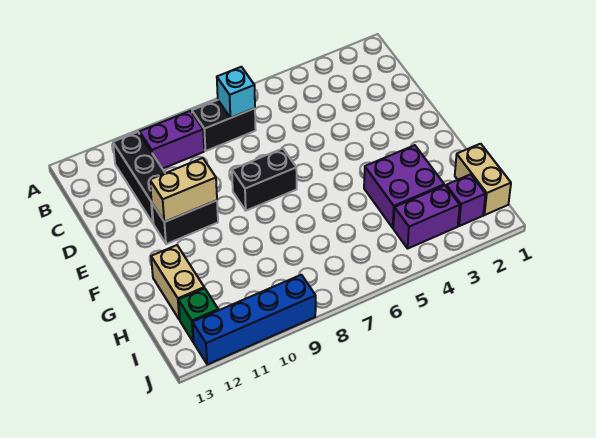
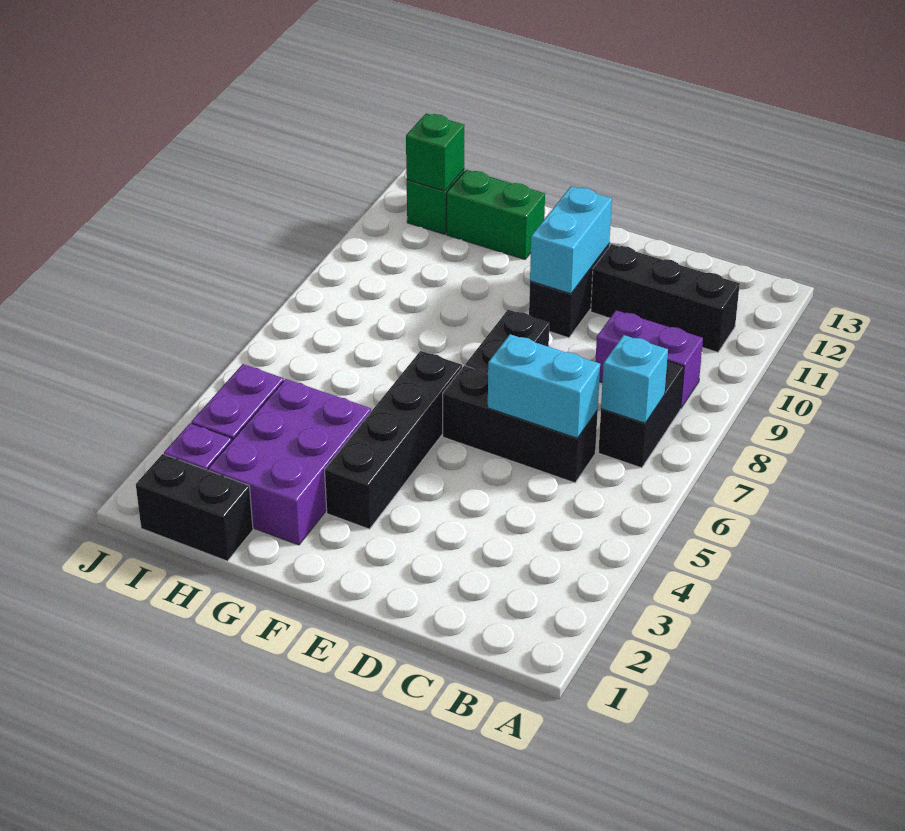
purple 1x2 brick [140,111,204,169] -> purple 1x2 brick turned to [595,310,703,409]
none -> black 1x3 brick [443,366,598,483]
none -> cyan 1x2 brick [488,334,600,438]
tan 1x2 brick [150,158,217,222] -> cyan 1x2 brick [530,186,612,294]
none -> black 1x4 brick [325,351,462,529]
purple 2x2 brick [364,145,444,228] -> purple 2x3 brick [208,379,371,545]
tan 1x2 brick [151,245,204,320] -> green 1x2 brick [447,170,545,259]
tan 1x2 brick [455,144,511,215] -> black 1x2 brick [136,454,253,561]
none -> green 1x1 brick [406,113,464,191]
blue 1x4 brick [192,275,316,365] -> none

